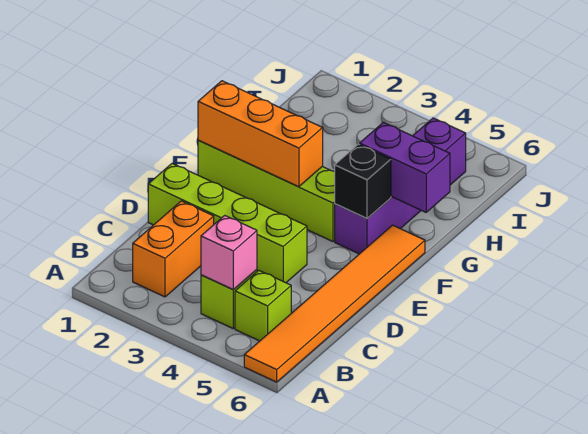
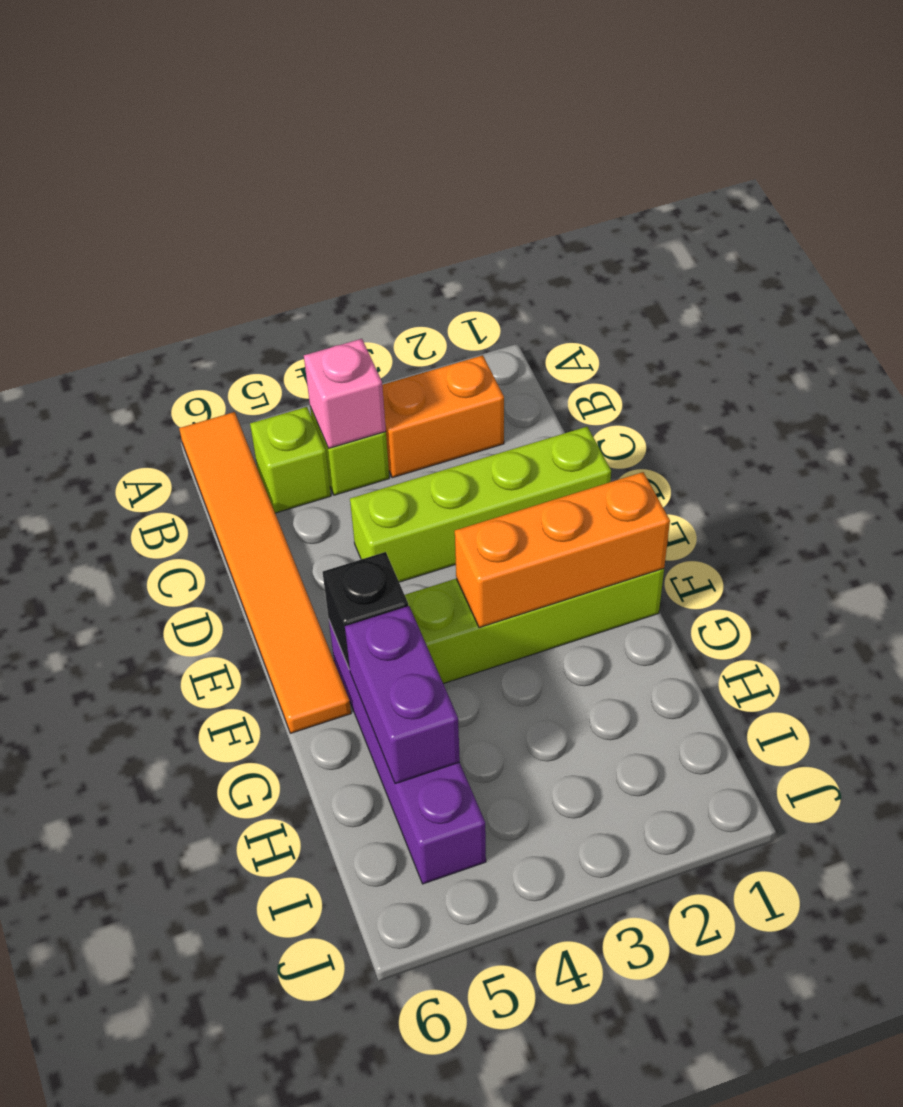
orange 1x2 brick [133,201,214,297] -> orange 1x2 brick turned to [382,355,504,478]
purple 1x2 brick [360,122,450,212] -> purple 1x2 brick turned to [345,606,460,784]

